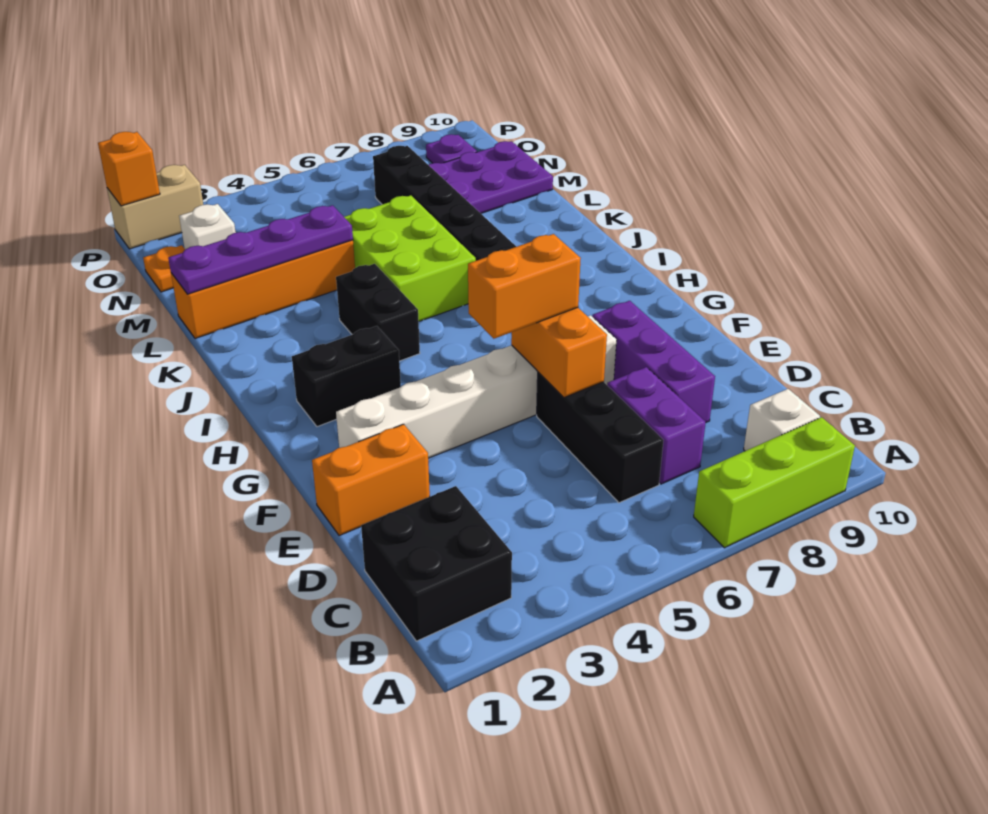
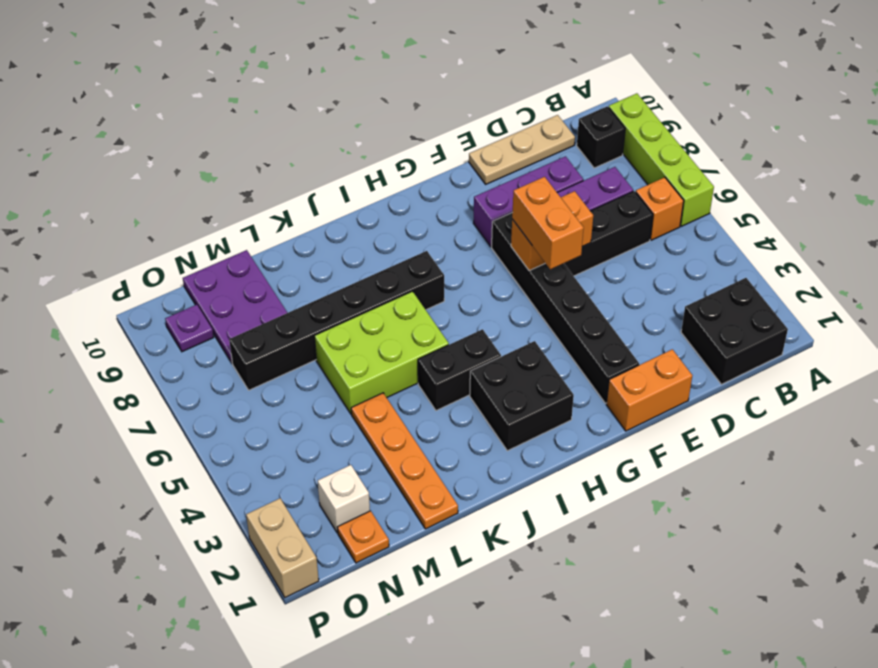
lime 1x3 brick [694,417,855,548] -> lime 1x4 brick [609,93,714,226]
white 1x1 brick [744,389,820,451] -> black 1x1 brick [577,106,625,168]
none -> tan 1x3 plate [469,115,575,184]
orange 1x2 brick [312,424,430,536] -> orange 1x2 brick turned to [606,349,692,431]
white 1x6 brick [336,315,617,458] -> black 1x6 brick [492,213,639,403]
black 1x2 brick [292,326,401,427] -> black 2x2 brick [470,341,574,451]
orange 1x4 brick [171,240,355,339] -> orange 1x4 plate [351,393,458,529]
purple 1x4 plate [168,205,353,294] -> none
orange 1x1 brick [98,132,160,206] -> orange 1x1 brick moved to [636,177,684,240]

